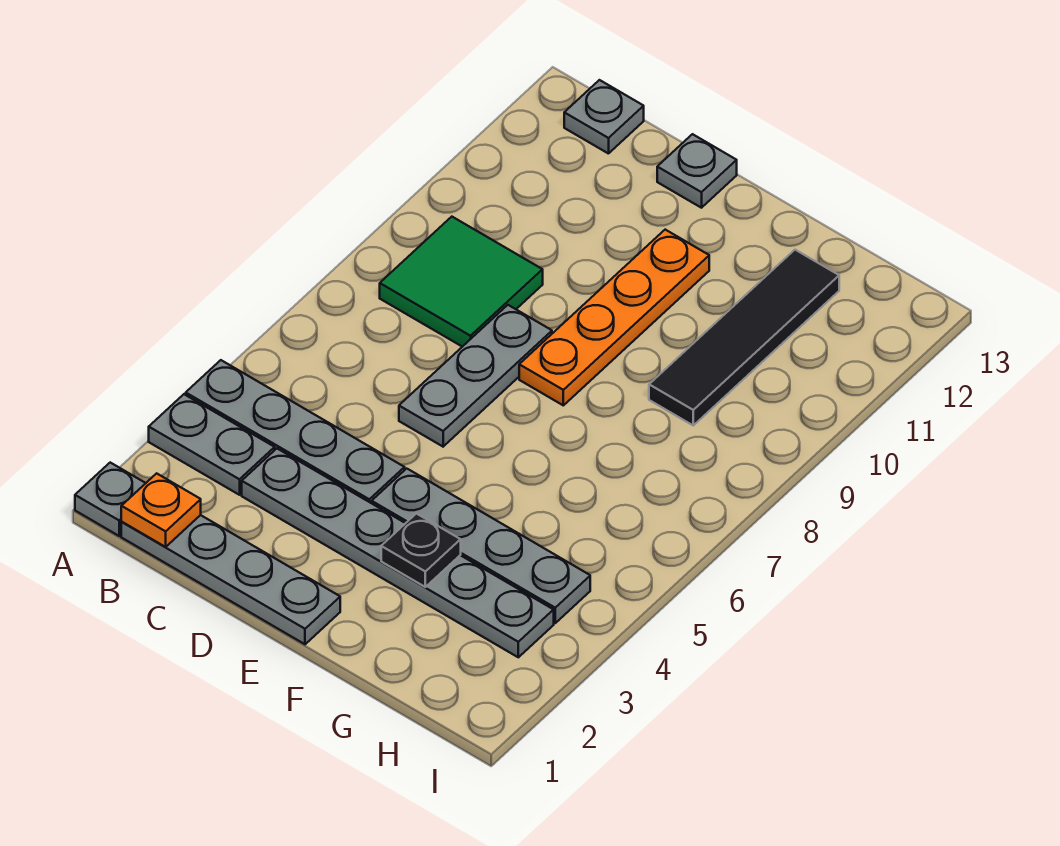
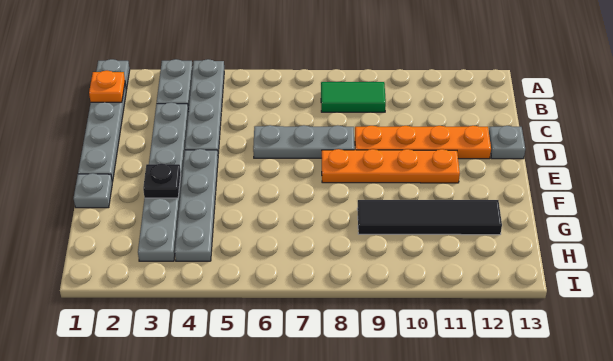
green 2x2 tile [380,217,543,347] -> green 1x2 tile [321,82,386,112]
grey 1x1 plate [564,80,644,154] -> grey 1x1 plate moved to [74,173,112,208]
none -> orange 1x4 plate [355,126,491,159]

